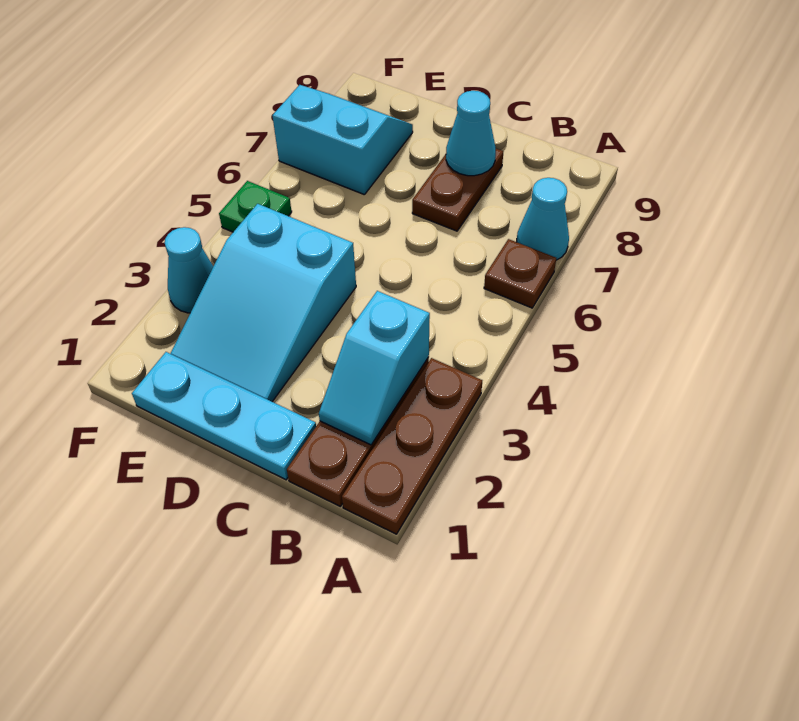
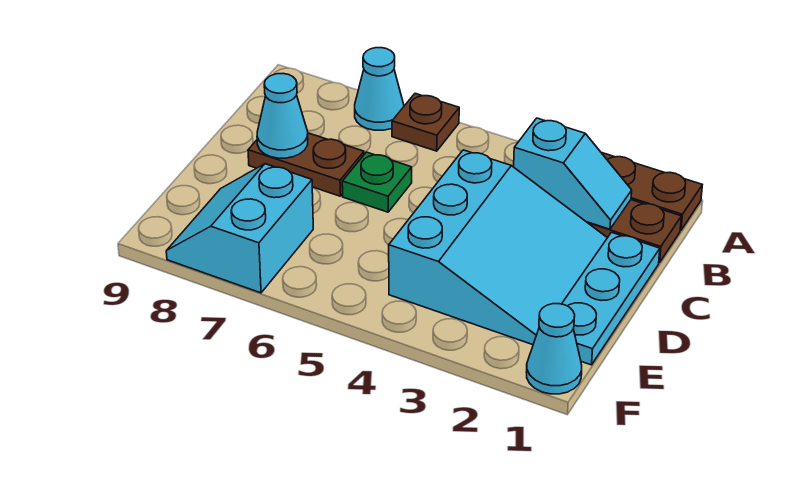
cyan 2x3 slope [170,204,356,402] -> cyan 3x3 slope [389,150,607,345]
cyan 1x1 cone [165,227,213,313] -> cyan 1x1 cone moved to [527,304,582,394]
green 1x1 plate [219,181,292,232] -> green 1x1 plate moved to [342,152,412,212]

